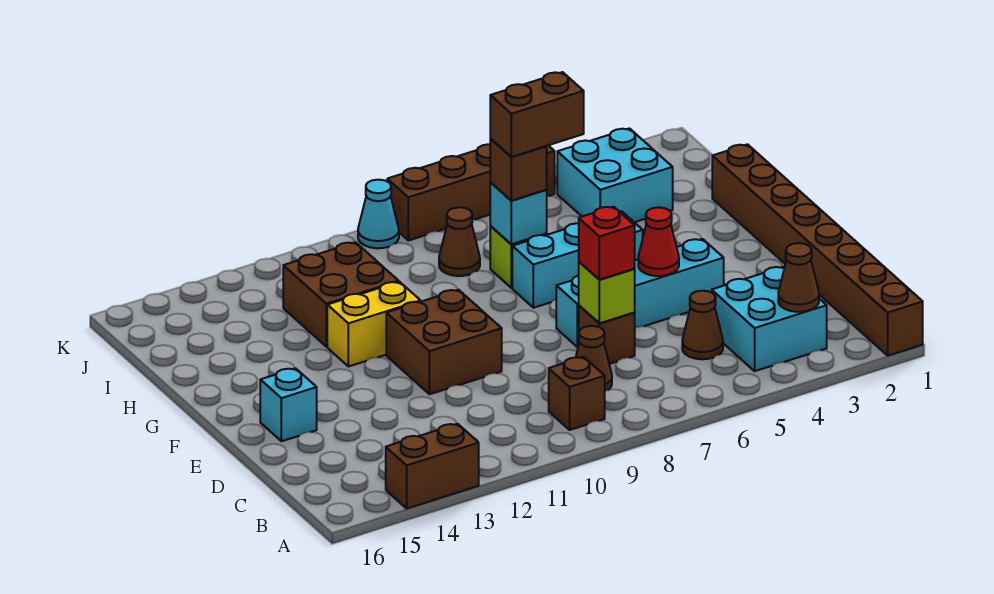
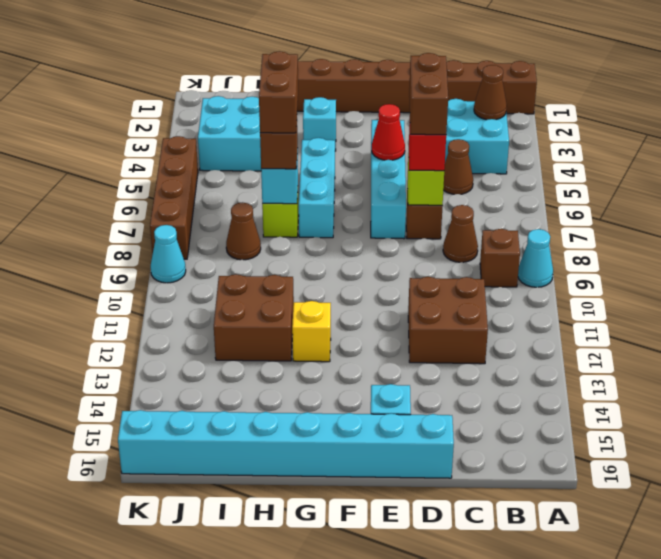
none -> cyan 1x1 cone [518,229,553,287]
brown 1x2 brick [386,424,479,508] -> brown 1x2 brick moved to [409,53,448,135]
none -> cyan 1x8 brick [118,410,454,478]
brown 2x2 brick [386,290,502,394] -> brown 2x2 brick moved to [408,277,488,364]
none -> cyan 1x1 brick [303,97,336,151]
yellow 1x2 brick [327,282,421,367] -> yellow 1x1 brick [292,301,331,362]

